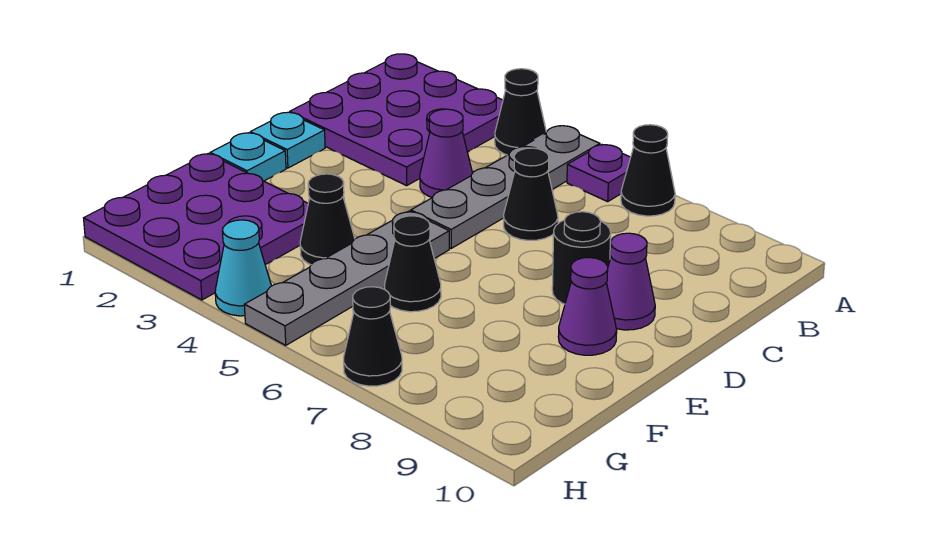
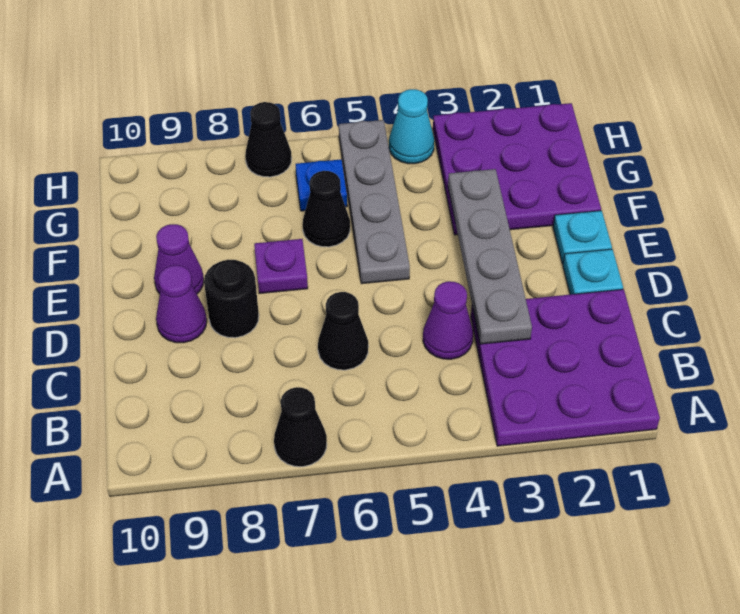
black 1x1 cone [495,69,546,155] -> none
grey 1x4 plate [411,126,600,248] -> grey 1x4 plate moved to [448,169,532,344]
purple 1x1 plate [567,145,631,202] -> purple 1x1 plate moved to [254,239,308,294]
black 1x1 cone [300,174,355,265] -> none
none -> blue 1x1 plate [296,160,347,211]

